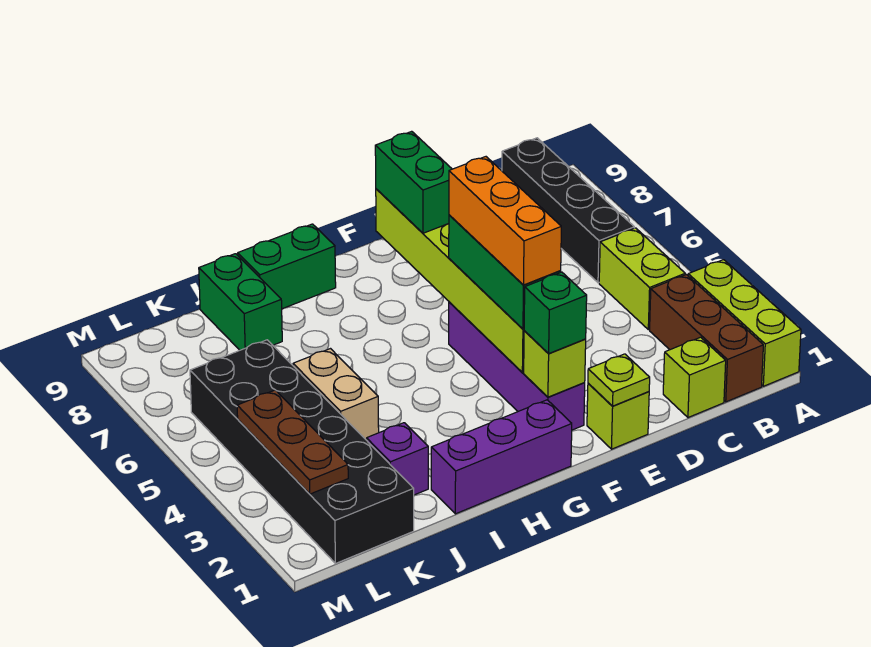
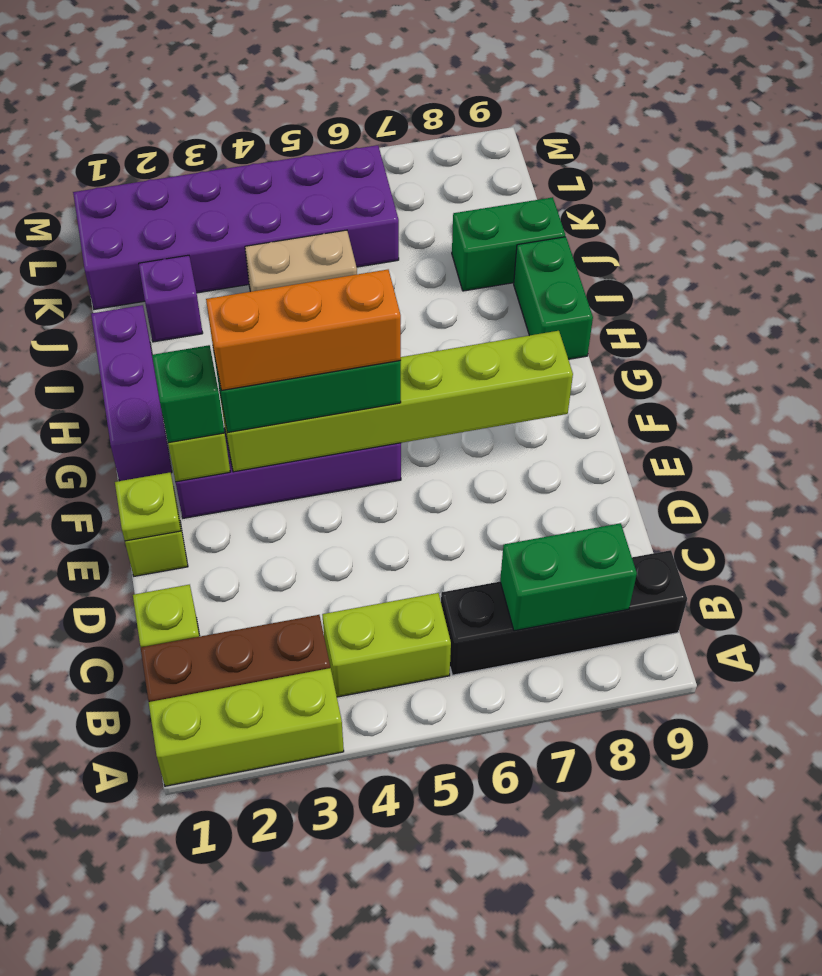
green 1x2 brick [375,131,452,233] -> green 1x2 brick moved to [500,523,637,631]
black 2x6 brick [190,340,414,564] -> purple 2x6 brick [73,145,399,309]
brown 1x3 plate [237,390,348,494] -> none

